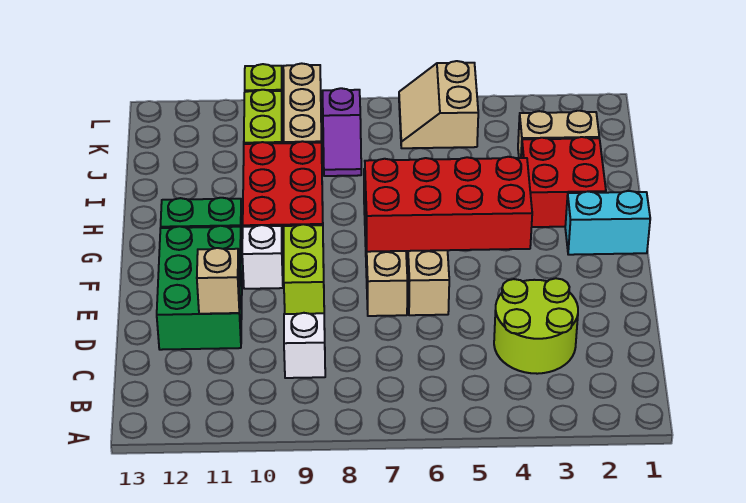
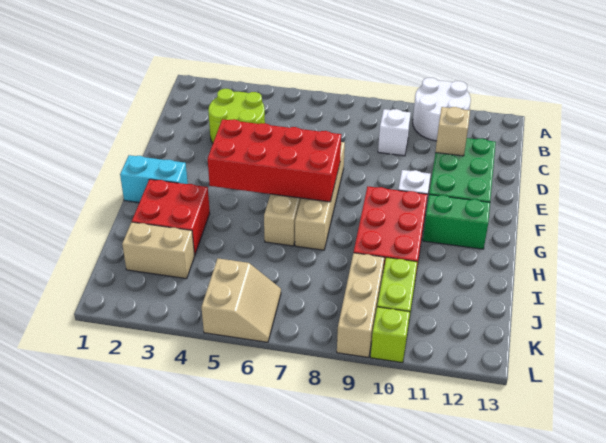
none -> white 2x2 round brick [413,78,471,141]
lime 1x2 brick [284,224,324,314] -> none
purple 1x2 slope [323,88,361,176] -> none

